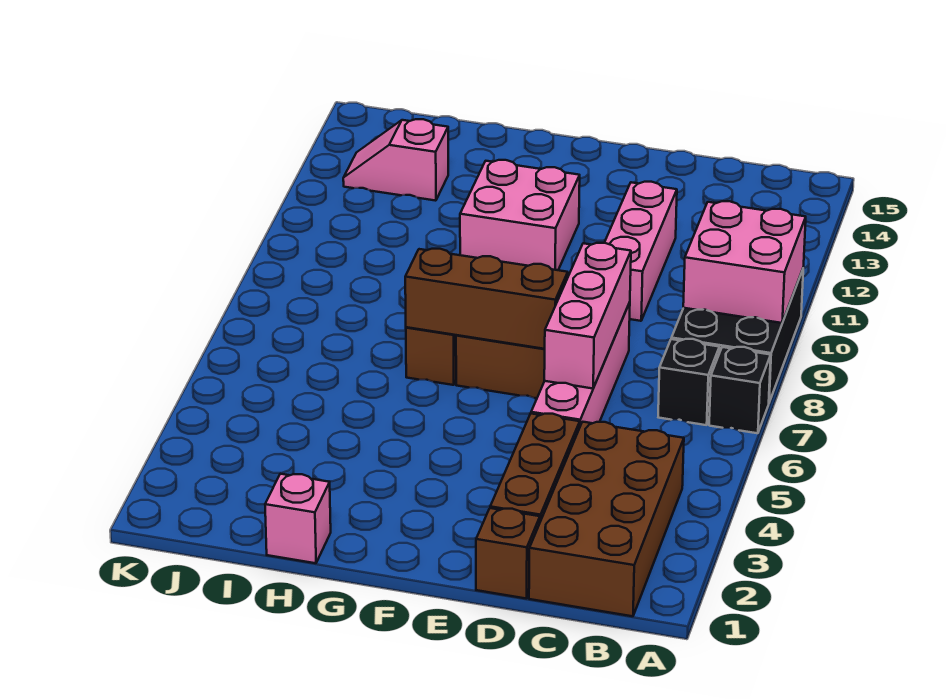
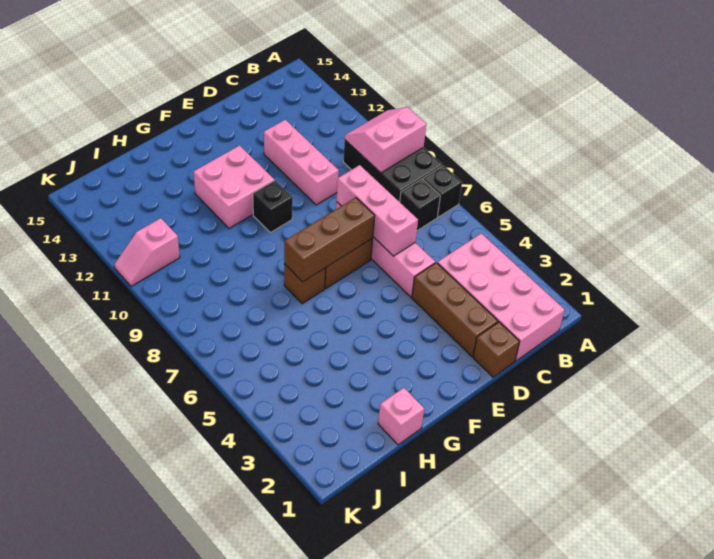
pink 2x2 brick [683,201,806,323] -> pink 2x2 slope [345,107,426,173]
brown 2x4 brick [529,422,684,616] -> pink 2x4 brick [437,233,565,361]
none -> black 1x1 brick [253,180,293,233]
pink 1x2 slope [343,119,448,201] -> pink 1x2 slope moved to [114,218,180,286]

